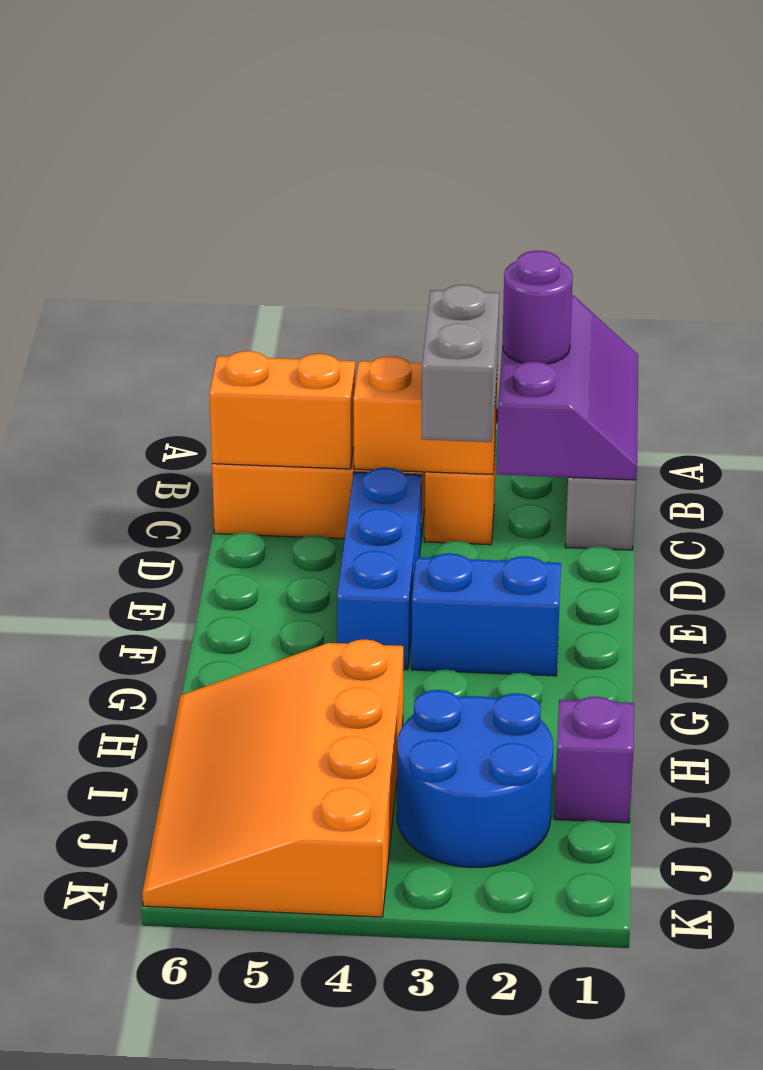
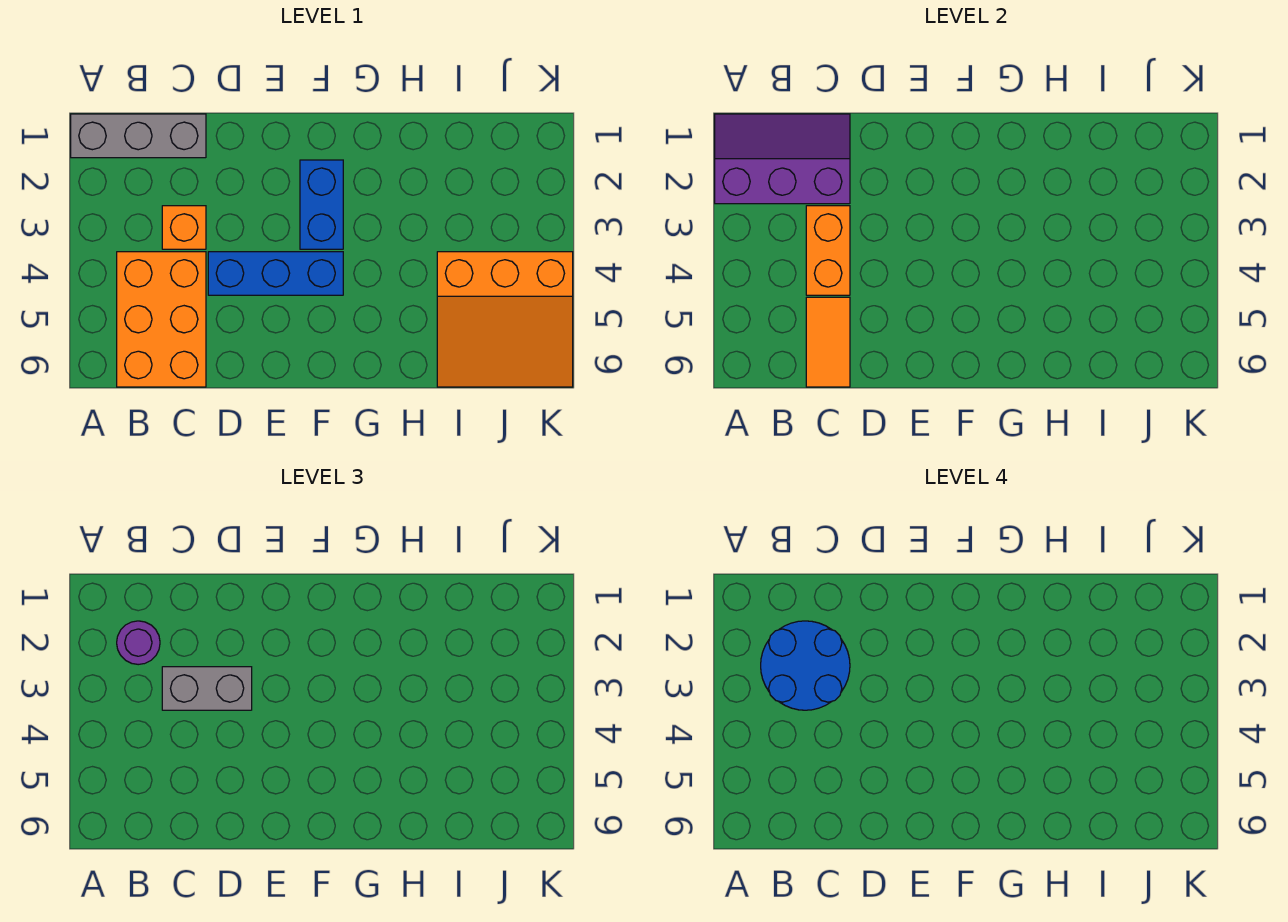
orange 1x2 brick [209,351,355,469] -> orange 1x2 tile [806,297,850,387]
orange 3x4 slope [142,639,403,917] -> orange 3x3 slope [437,252,573,387]
purple 1x1 brick [554,697,634,823] -> none
blue 2x2 round brick [397,690,553,867] -> blue 2x2 round brick moved to [761,621,850,710]

